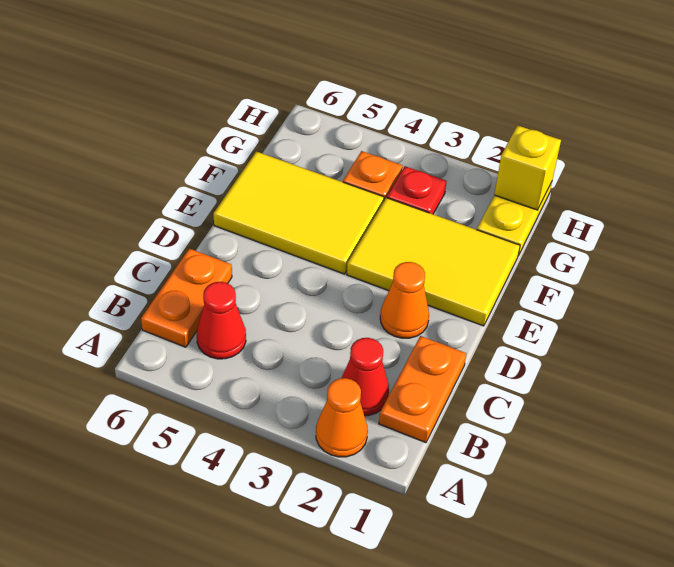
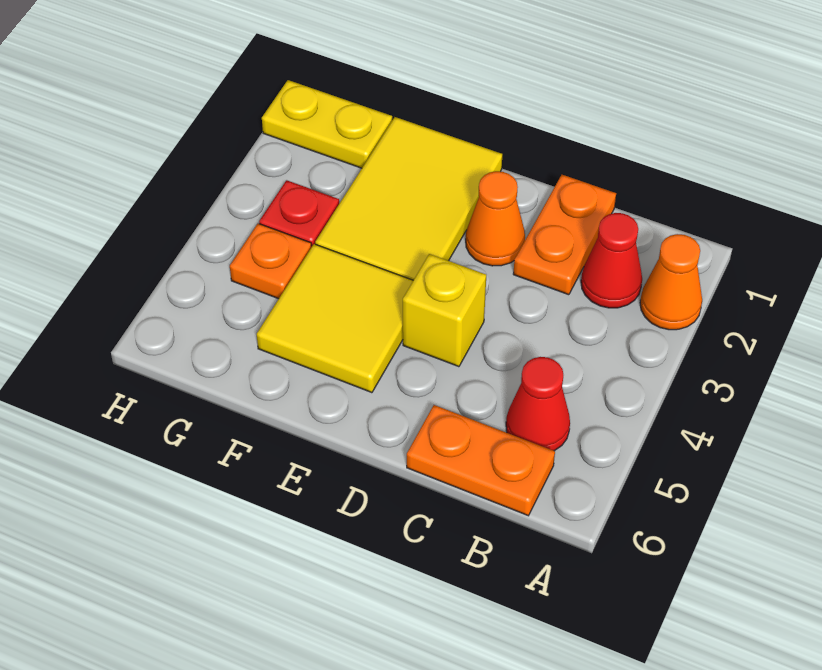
orange 1x2 plate [379,336,466,443] -> orange 1x2 plate turned to [513,175,616,295]
yellow 2x3 tile [214,151,384,274] -> yellow 2x2 tile [257,244,413,393]
yellow 1x1 brick [494,125,561,210] -> yellow 1x1 brick moved to [403,254,486,367]

